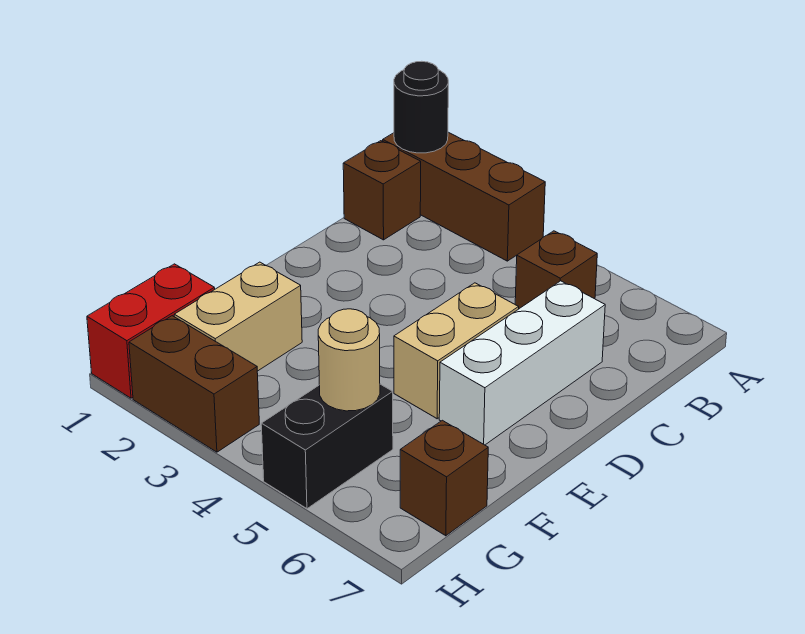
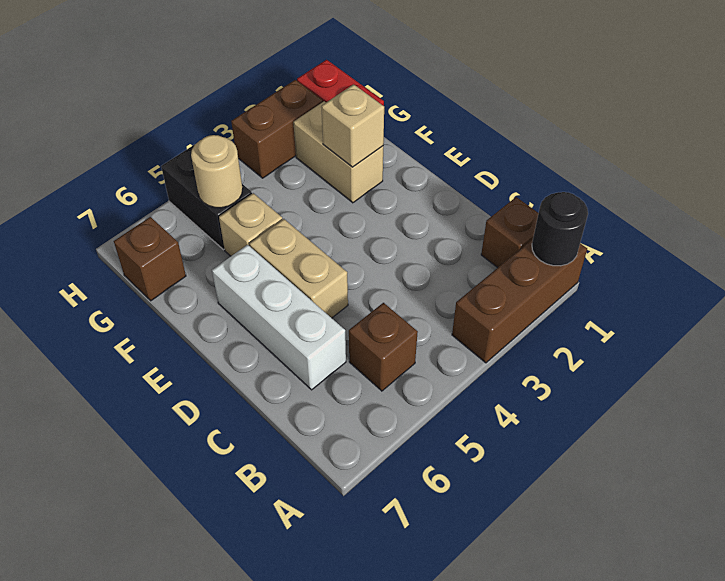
none -> tan 1x1 brick [321,84,384,167]
none -> tan 1x1 brick [219,193,283,256]

